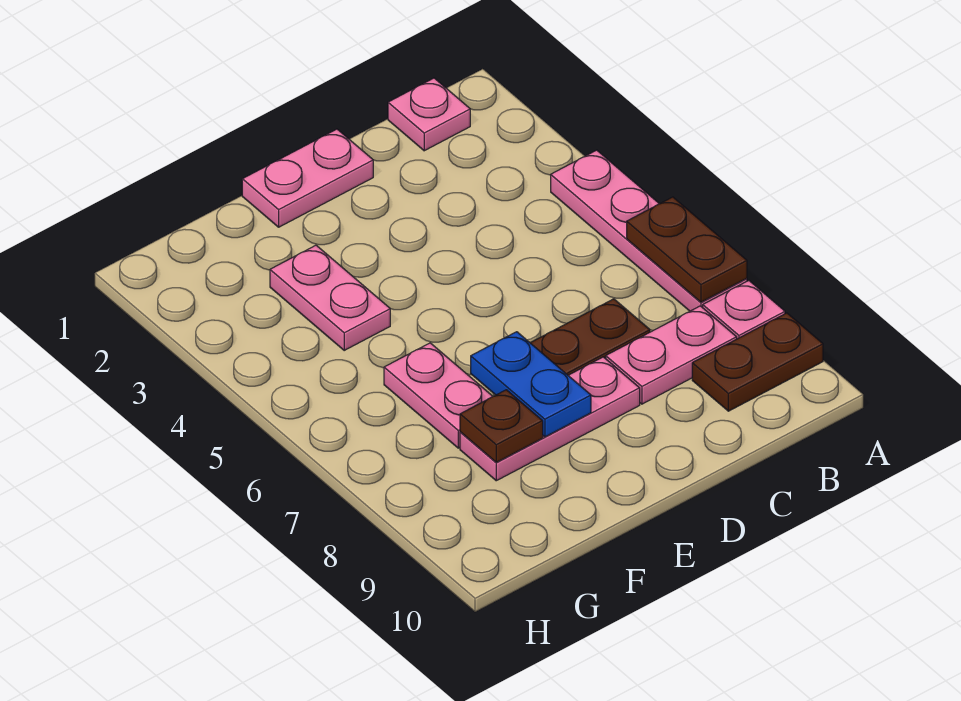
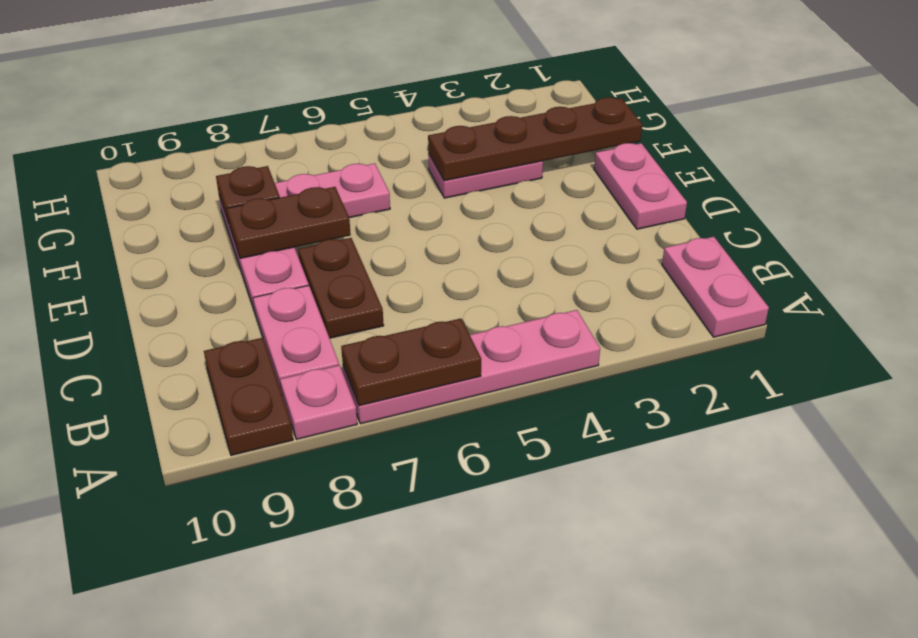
pink 1x1 plate [388,78,470,151] -> pink 1x2 plate [662,237,769,337]
blue 1x2 plate [471,332,591,437] -> brown 1x2 plate [227,187,351,258]
none -> brown 1x4 plate [428,97,642,181]

